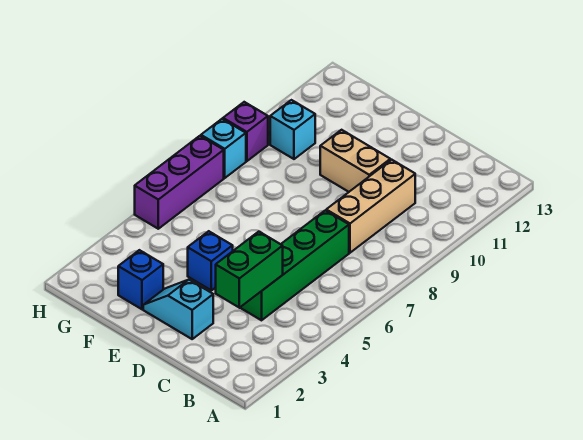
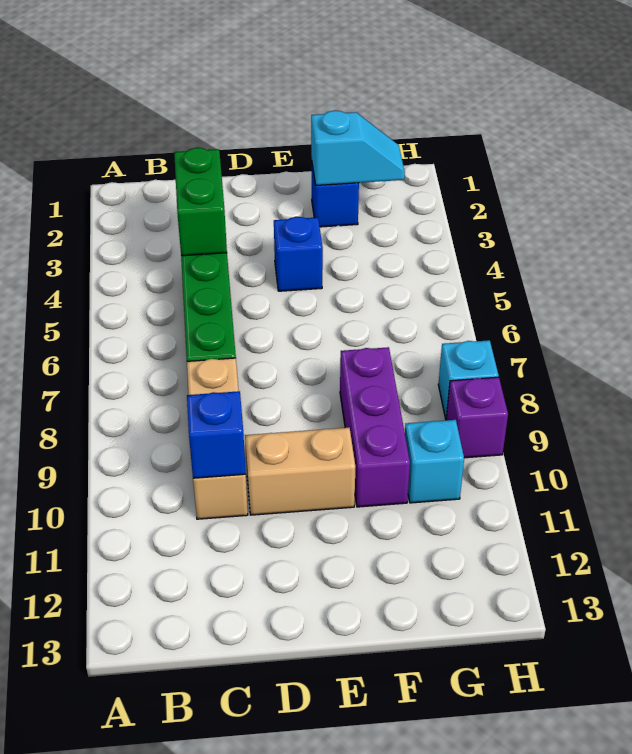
none -> blue 1x1 brick [187,391,246,478]
cyan 1x2 slope [143,280,213,339] -> cyan 1x2 slope moved to [311,110,405,185]
purple 1x3 brick [135,136,224,229] -> purple 1x3 brick moved to [340,347,410,507]

